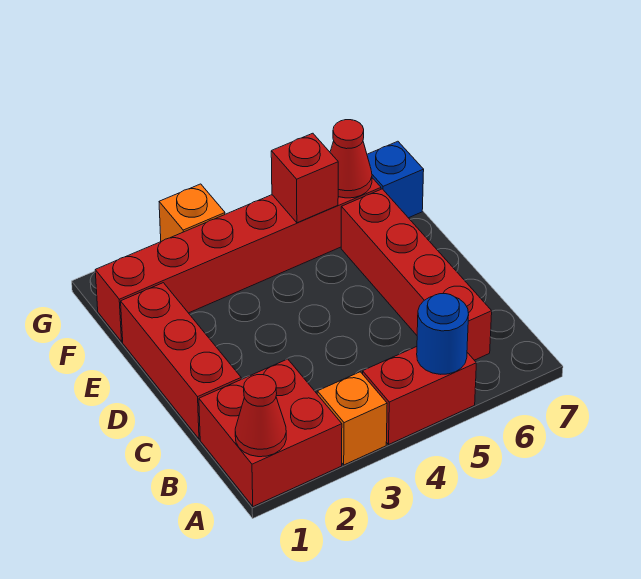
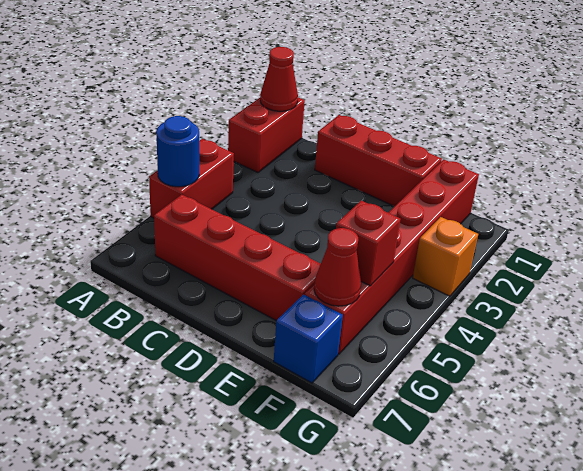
red 2x2 brick [199,359,342,506] -> red 1x2 brick [228,97,305,173]
orange 1x1 brick [317,372,387,465] -> none

